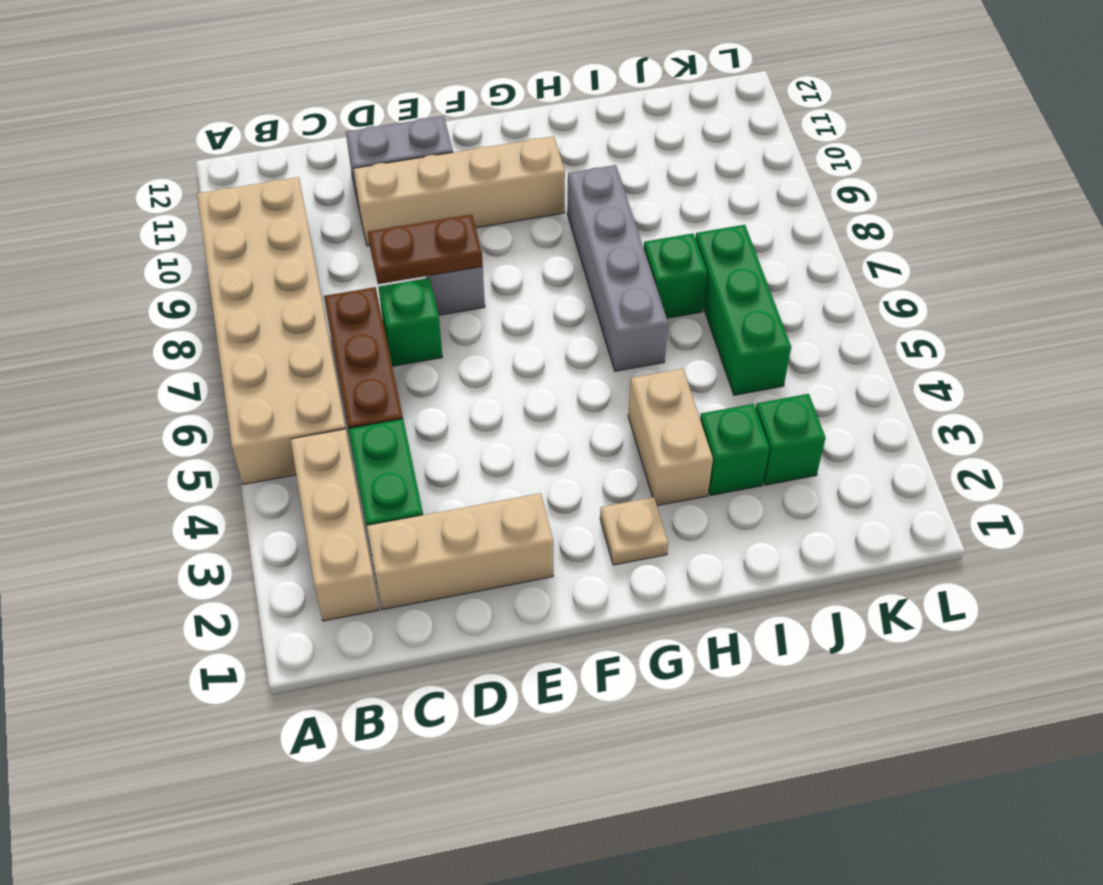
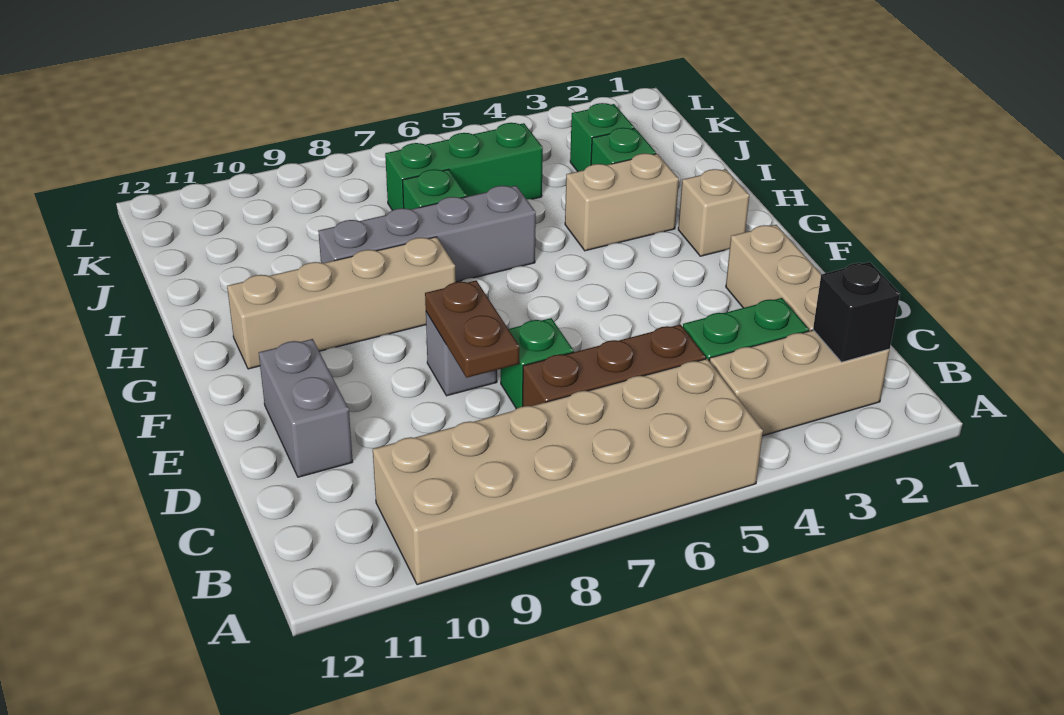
none -> black 1x1 brick [813,262,900,362]
tan 1x4 brick [353,136,565,246] -> tan 1x4 brick turned to [227,237,456,369]
tan 1x1 plate [600,497,668,565] -> tan 1x1 brick [678,169,749,256]

